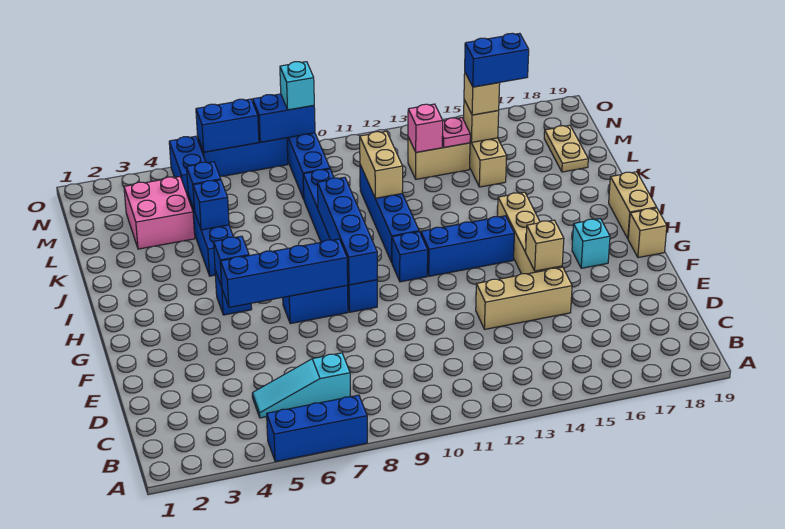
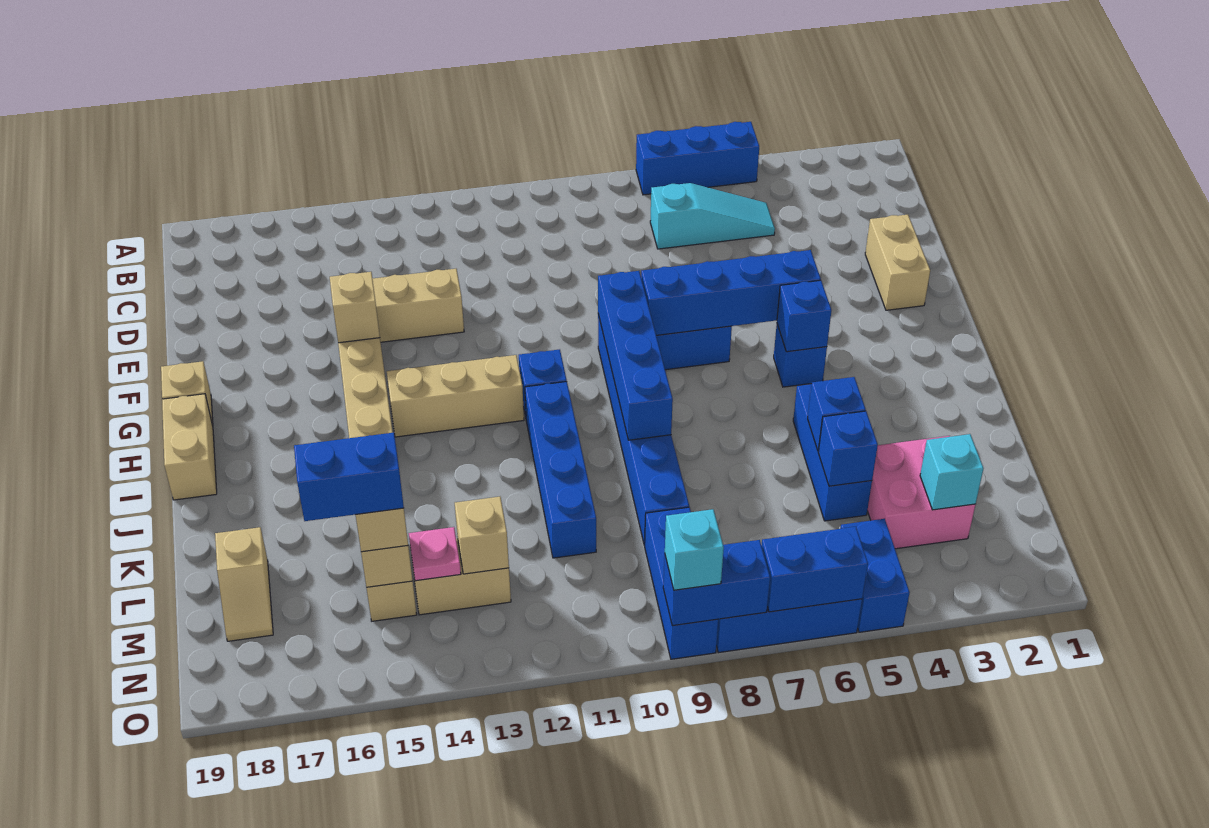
cyan 1x1 brick [572,219,610,268] -> cyan 1x1 brick moved to [920,434,983,510]
blue 1x3 brick [421,216,514,276] -> tan 1x3 brick [387,355,524,437]
tan 1x2 brick [360,131,403,198] -> tan 1x2 brick moved to [865,215,930,310]
tan 1x2 plate [544,125,588,172] -> tan 1x2 slope [215,527,273,641]
pink 1x1 brick [408,104,443,152] -> tan 1x1 brick [455,497,509,574]

